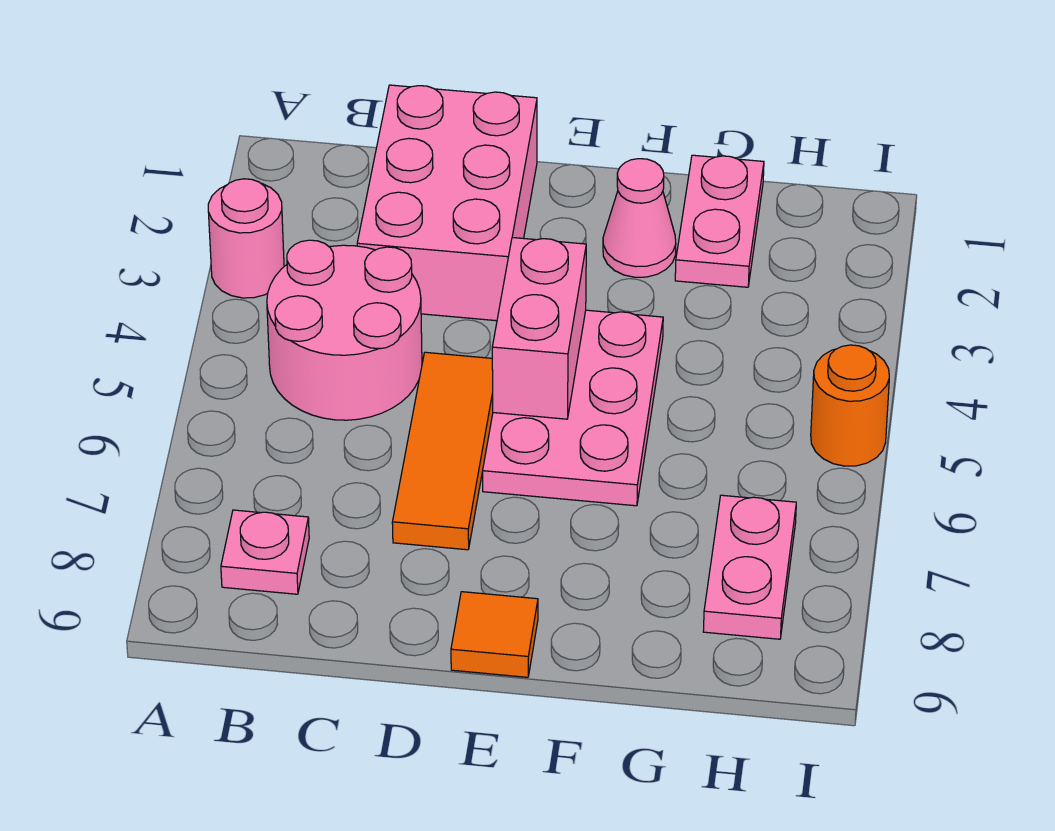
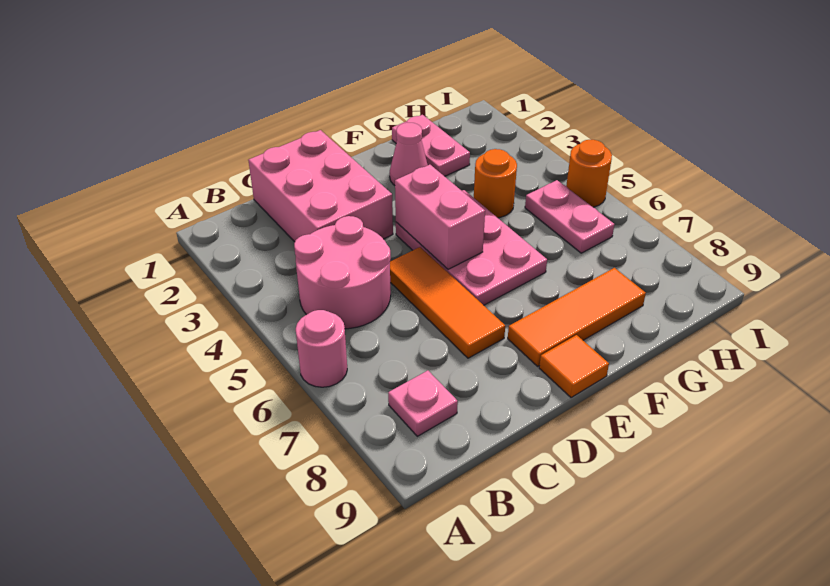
pink 1x1 round brick [208,179,284,298] -> pink 1x1 round brick moved to [296,310,347,387]
none -> orange 1x3 tile [508,268,646,366]
none -> orange 1x1 round brick [474,149,517,218]
pink 1x2 plate [703,495,796,639] -> pink 1x2 plate moved to [525,180,614,253]

